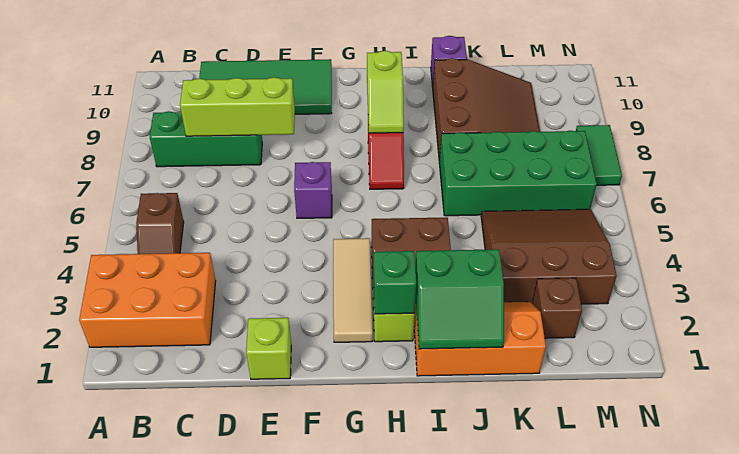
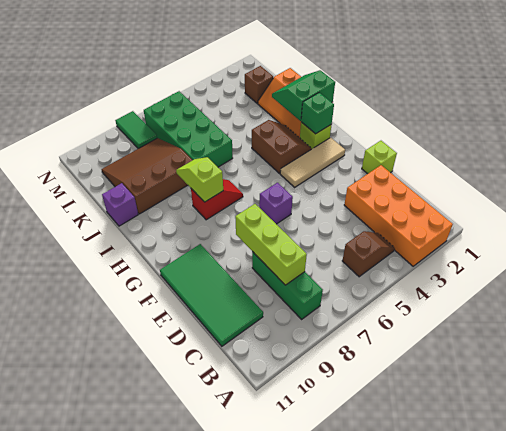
orange 2x3 brick [79,253,216,347] -> orange 2x4 brick [344,165,453,266]
lime 1x2 slope [367,51,404,133] -> lime 1x2 slope turned to [176,157,223,202]
green 2x2 slope [415,249,504,349] -> green 2x2 slope turned to [272,70,335,121]
brown 3x3 slope [481,209,617,304] -> none
green 1x2 tile [576,125,622,185] -> green 1x2 tile turned to [115,111,157,149]

